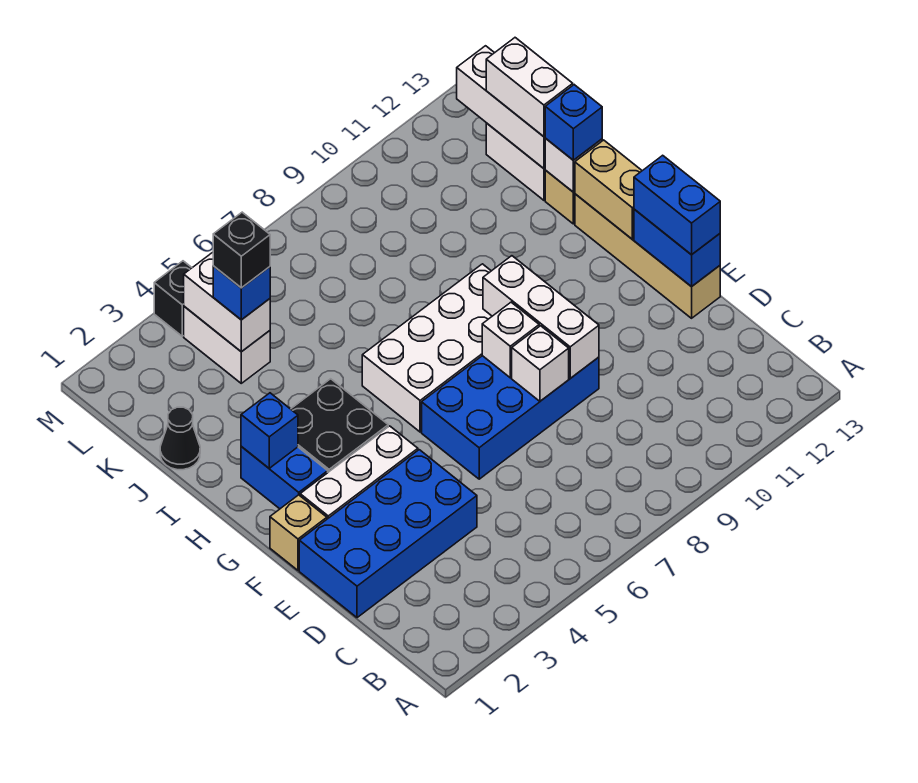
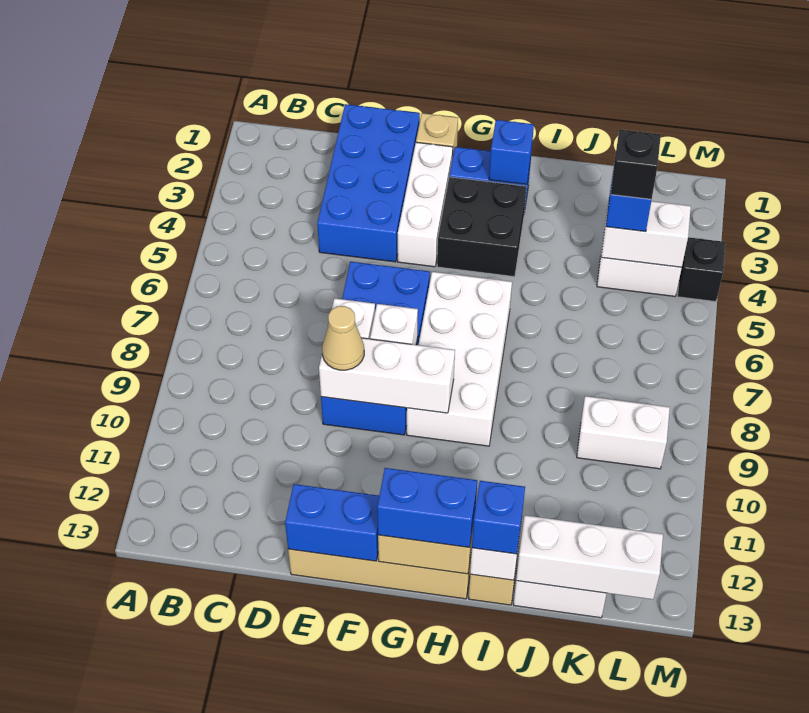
none -> tan 1x1 cone [322,306,364,370]
blue 1x2 brick [634,155,720,255] -> blue 1x2 brick moved to [377,468,477,547]
black 1x1 cone [160,407,200,470] -> none
white 1x2 brick [486,38,573,137] -> white 1x2 brick moved to [577,396,670,469]

